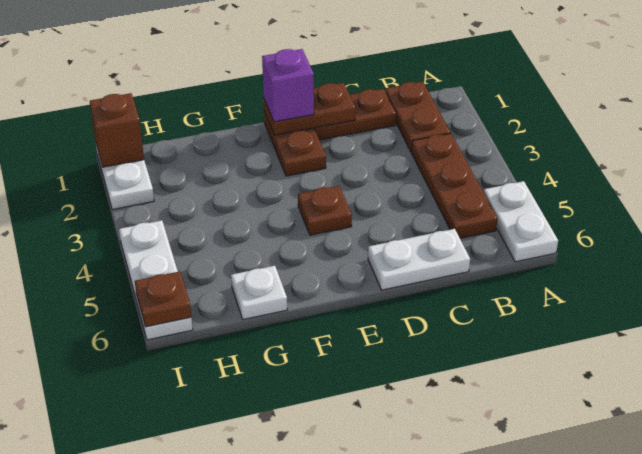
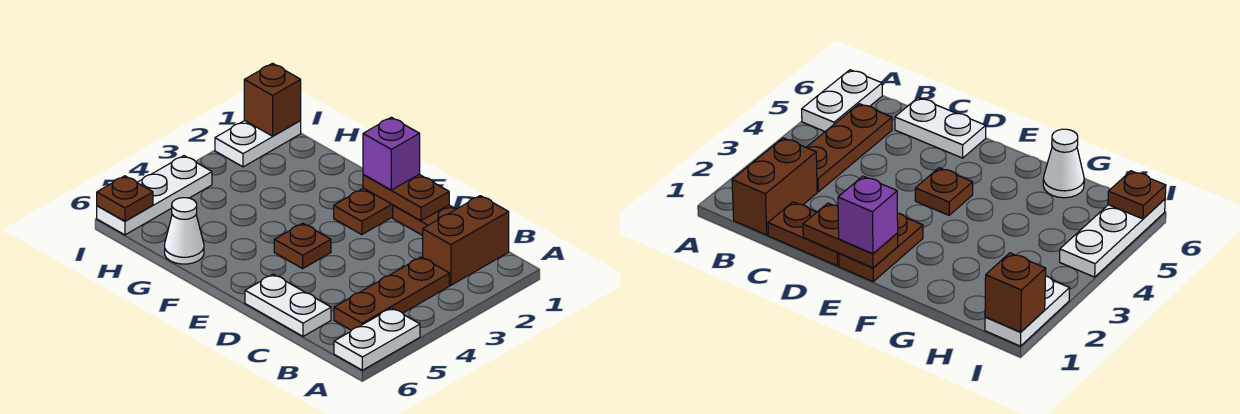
brown 1x2 plate [385,81,450,152] -> brown 1x2 brick [423,196,509,285]
white 1x1 plate [231,266,287,320] -> white 1x1 cone [165,198,204,264]

